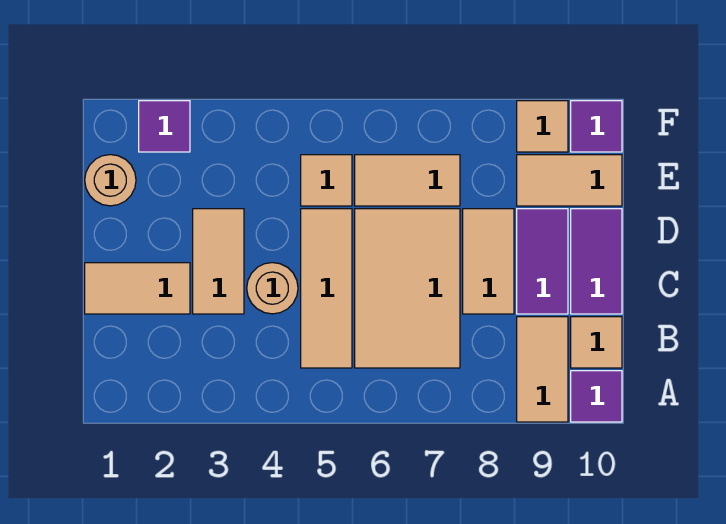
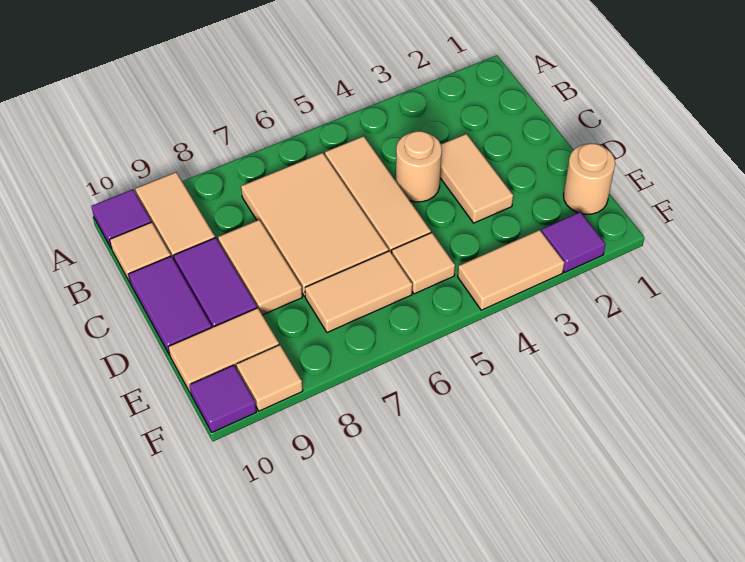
tan 1x2 tile [85,263,190,314] -> tan 1x2 tile moved to [458,230,565,310]

